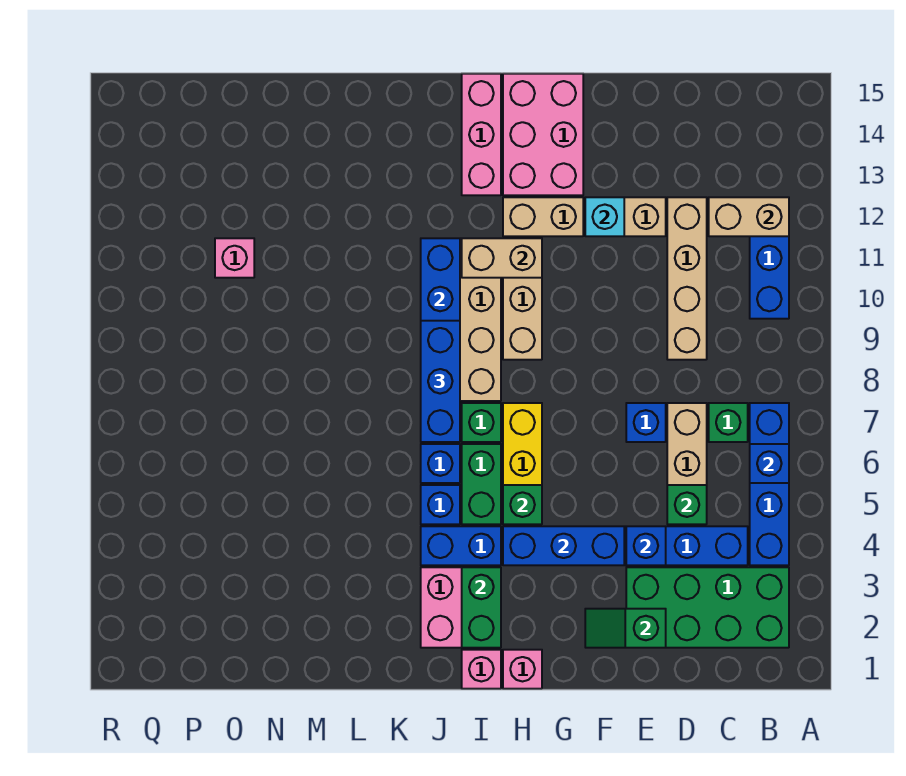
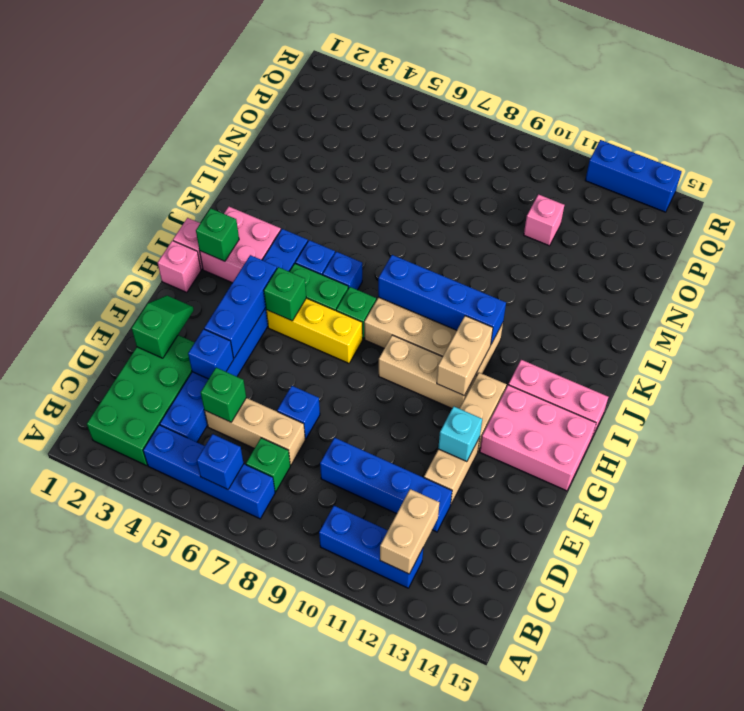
tan 1x4 brick [667,197,707,360] -> blue 1x4 brick [320,438,452,532]
green 1x2 brick [462,567,501,648] -> green 1x1 brick [196,208,239,261]
blue 1x3 brick [421,321,460,442] -> blue 1x3 brick moved to [585,140,682,212]

